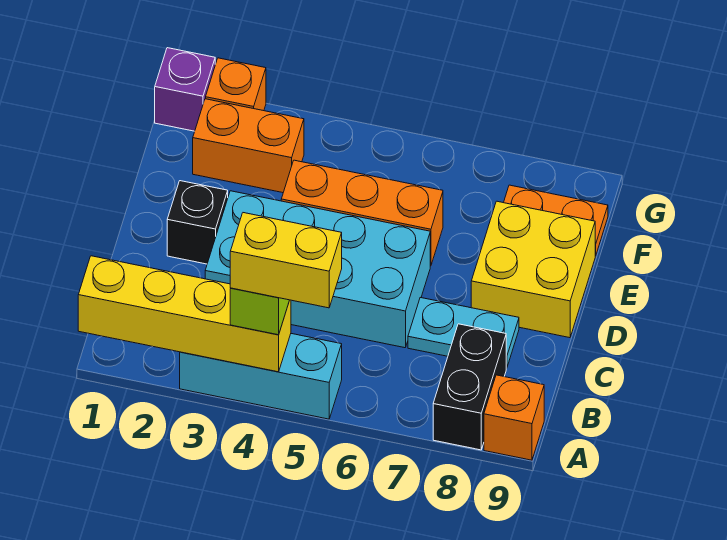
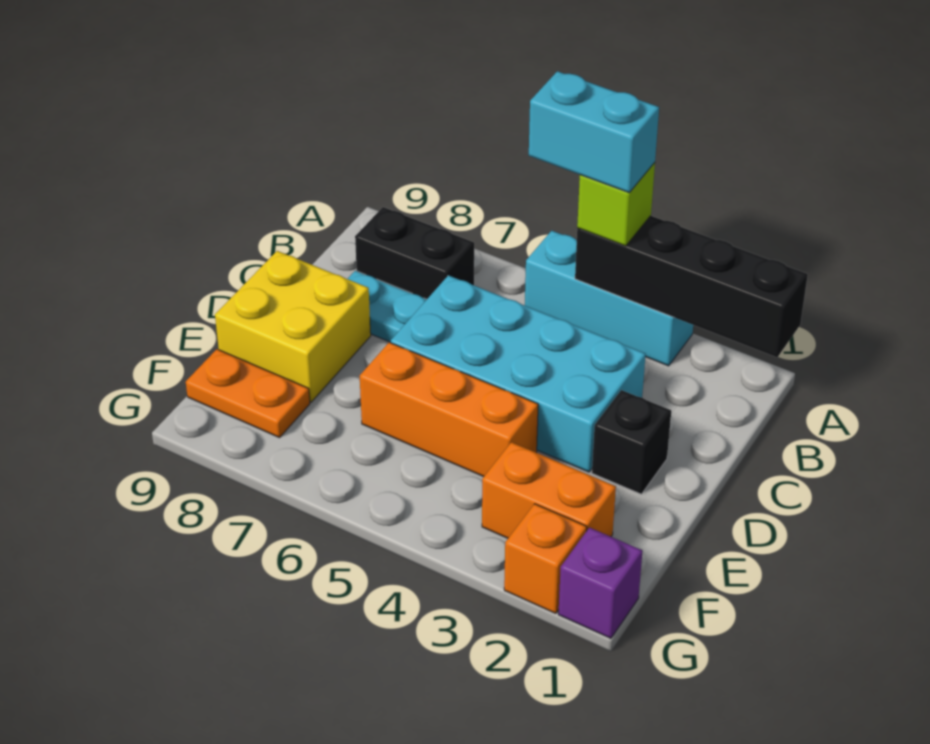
yellow 1x4 brick [78,256,291,372] -> black 1x4 brick [575,216,808,357]
yellow 1x2 brick [230,213,342,308] -> cyan 1x2 brick [529,71,659,193]
black 1x2 brick [433,324,506,450] -> black 1x2 brick turned to [355,207,474,299]
orange 1x1 brick [484,375,544,460] -> none

